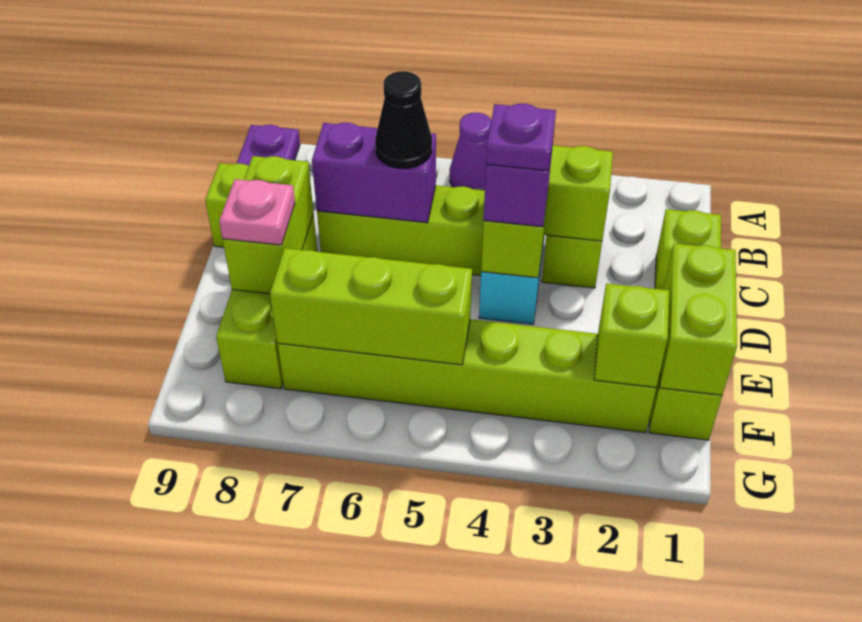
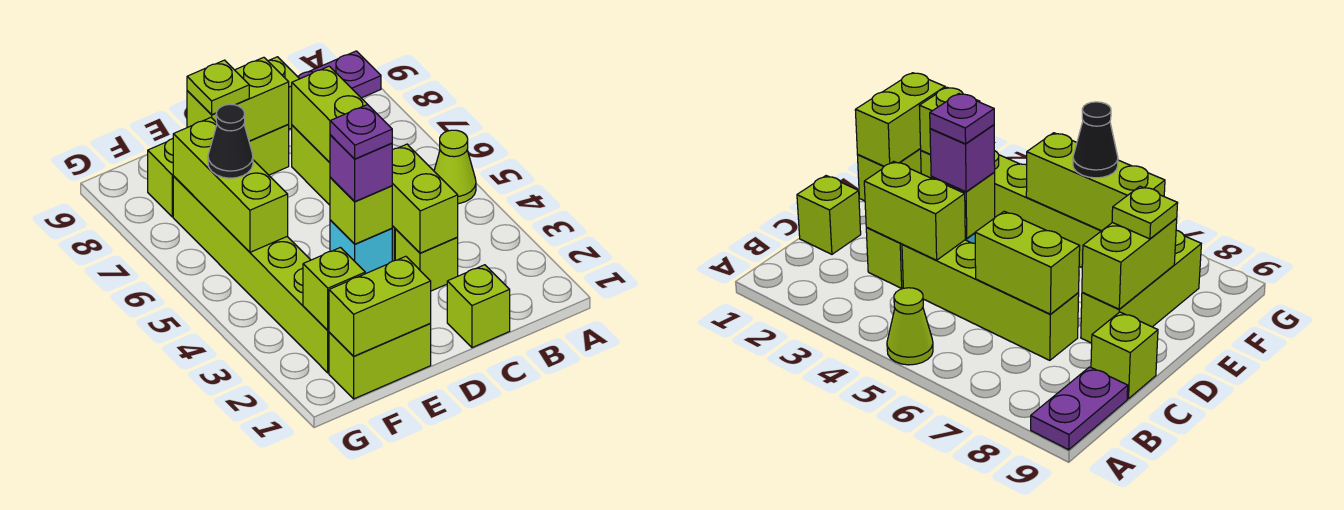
purple 1x1 cone [450,113,491,190] -> lime 1x1 cone [434,130,476,204]
purple 1x2 brick [312,123,436,223] -> lime 1x2 brick [292,66,367,162]
black 1x1 cone [375,71,432,168] -> black 1x1 cone moved to [208,104,253,178]
pink 1x1 plate [219,179,295,245] -> lime 1x1 plate [187,60,249,115]

